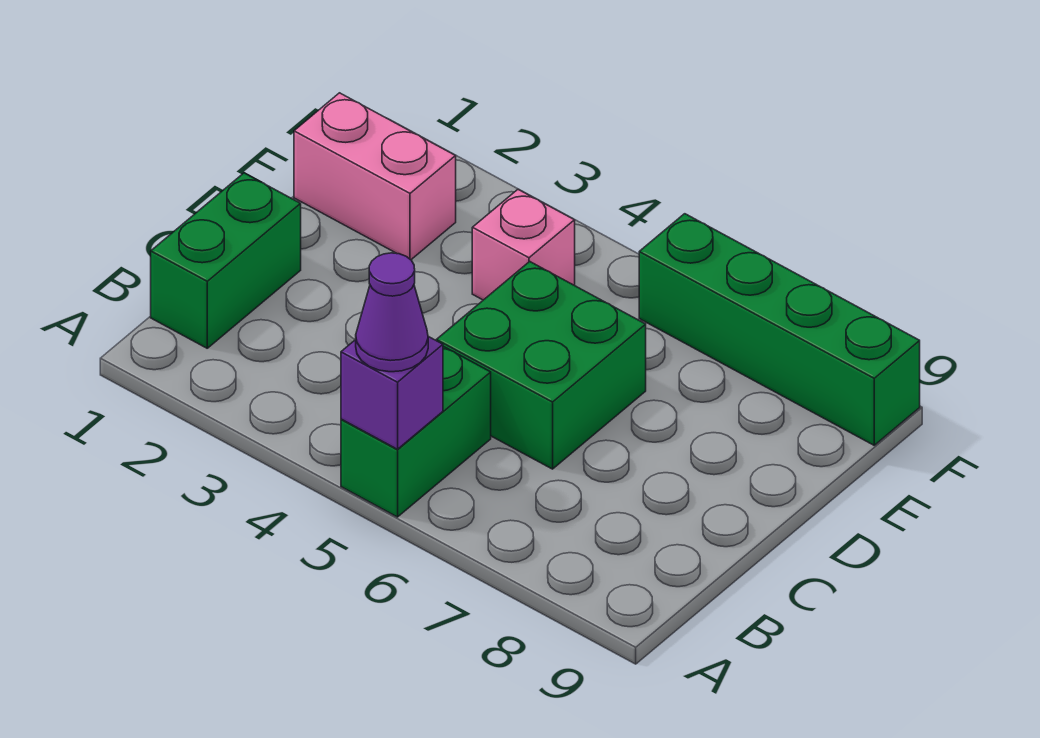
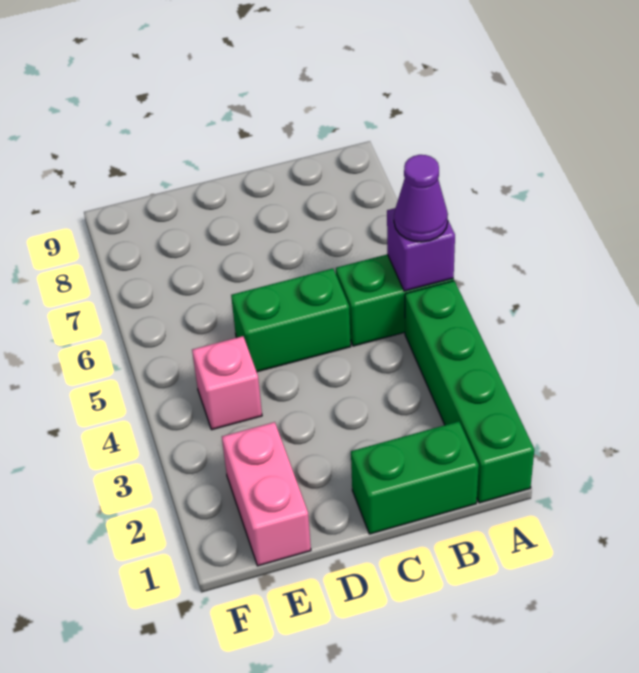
green 2x2 brick [436,261,646,469] -> green 1x2 brick [231,269,351,372]
green 1x4 brick [639,214,920,445] -> green 1x4 brick moved to [405,281,534,503]

